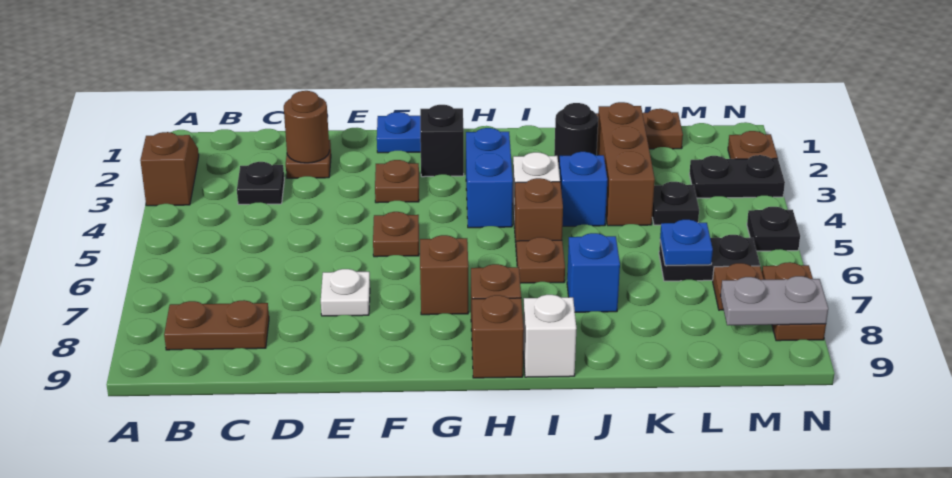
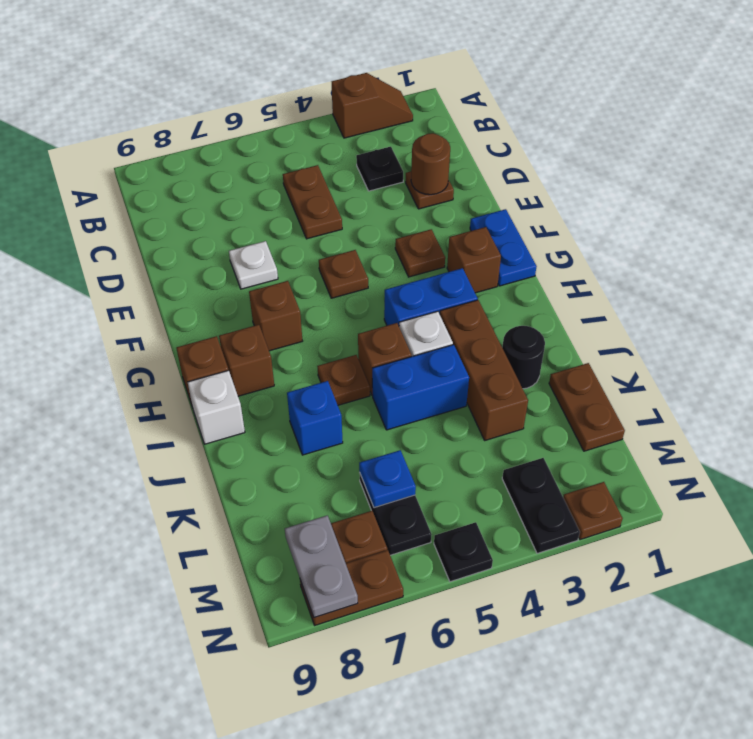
brown 1x2 plate [164,300,269,350] -> brown 1x2 plate moved to [283,165,342,239]
black 1x1 brick [420,105,464,177] -> brown 1x1 brick [447,227,501,293]
blue 1x1 brick [559,152,607,226] -> blue 1x2 brick [372,345,469,430]
brown 1x3 brick [597,102,655,226] -> brown 1x3 brick turned to [440,300,528,440]
black 1x1 plate [652,182,699,225] -> none

